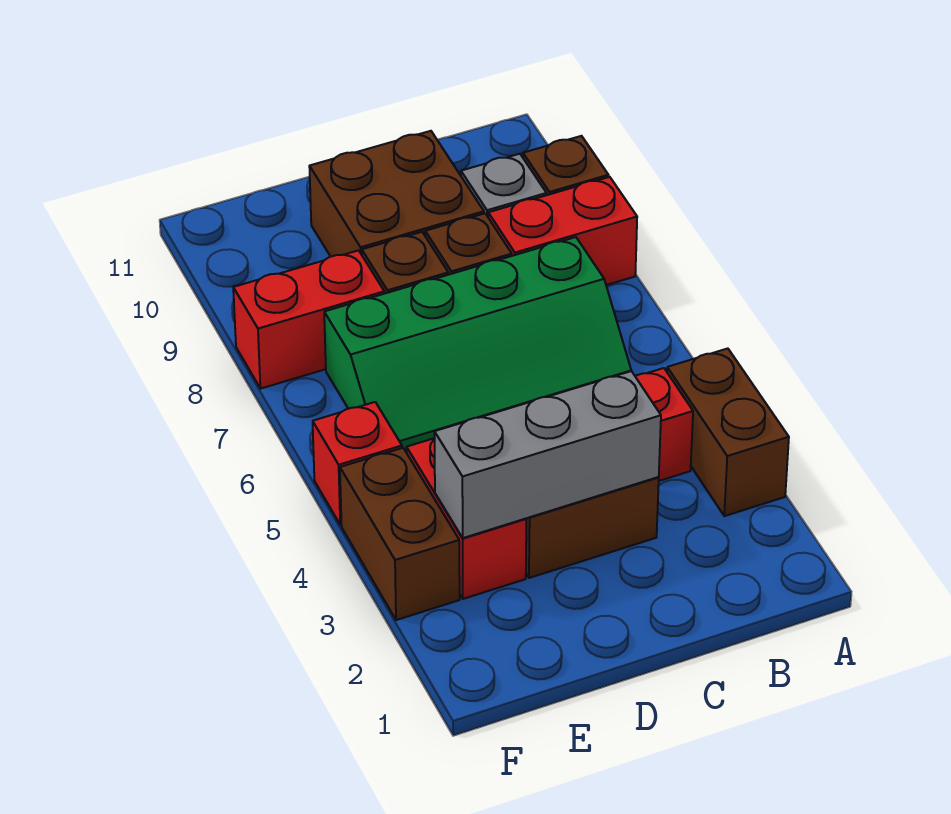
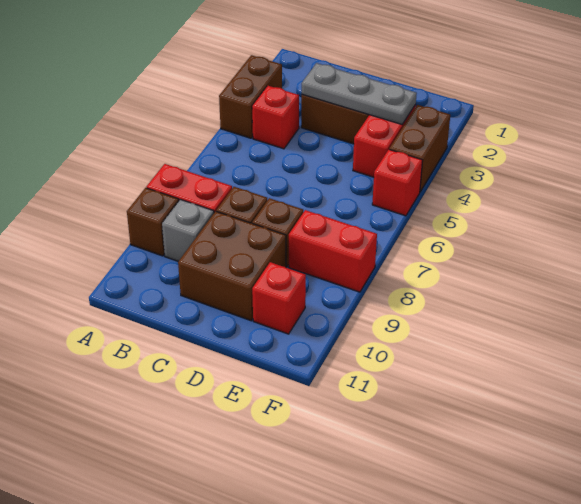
green 2x4 slope [324,237,631,450] -> none
grey 1x3 brick [434,371,661,538] -> grey 1x3 plate [302,63,417,124]
none -> red 1x1 brick [252,262,306,334]

